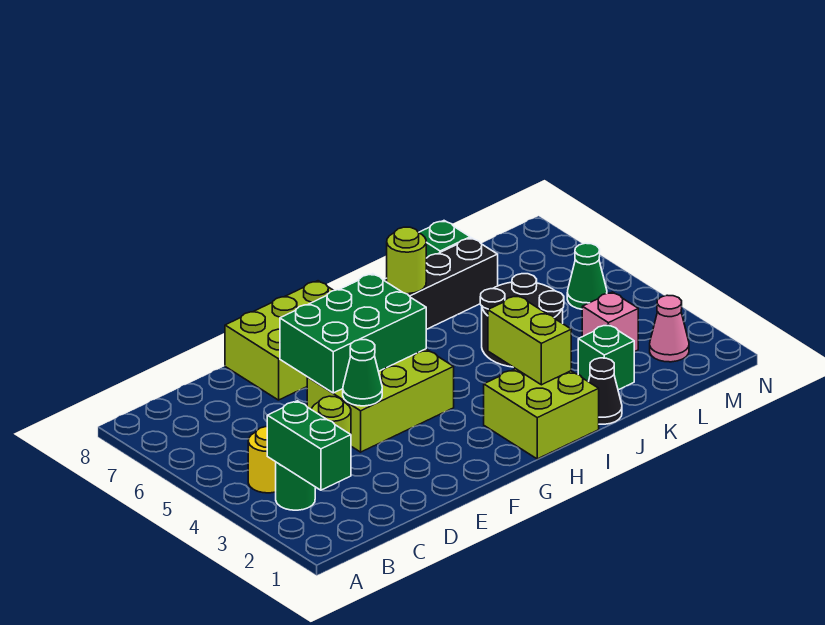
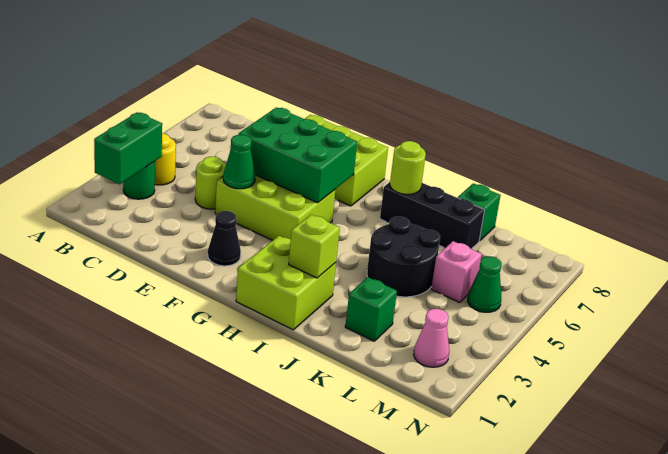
lime 1x2 brick [488,296,571,385] -> lime 1x1 brick [289,215,340,278]
black 1x1 cone [589,358,622,424] -> black 1x1 cone moved to [208,211,241,266]
pink 1x1 brick [582,292,638,352] -> pink 1x1 brick moved to [431,241,482,302]

